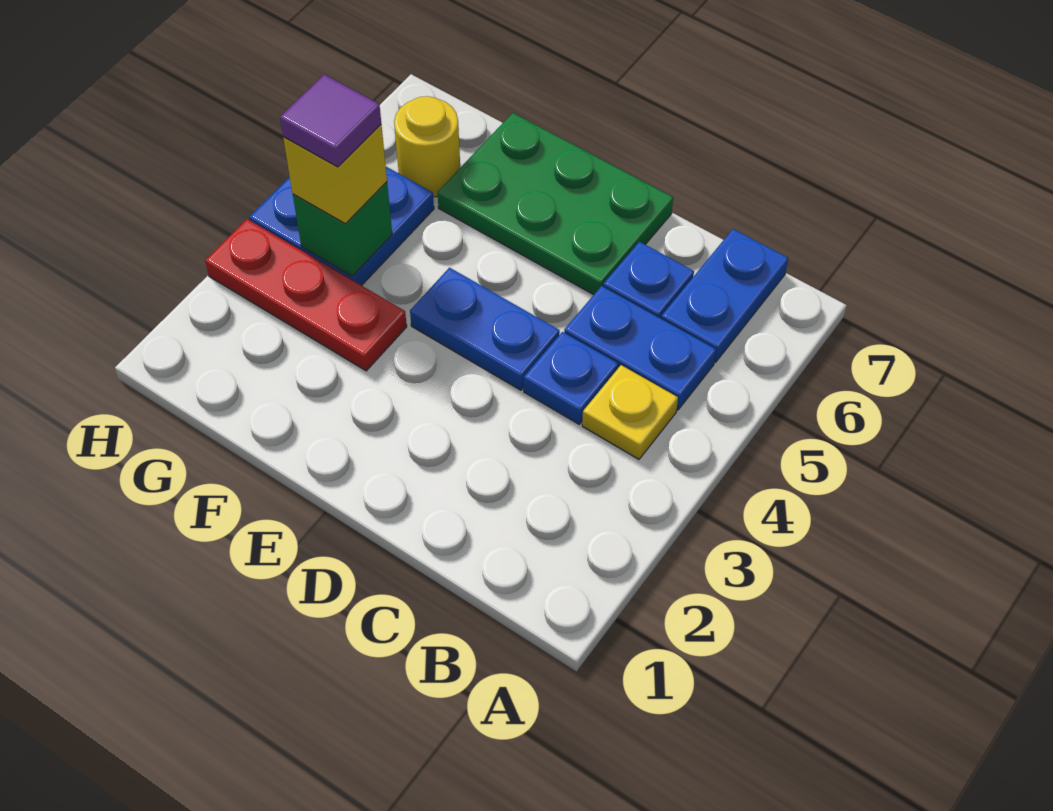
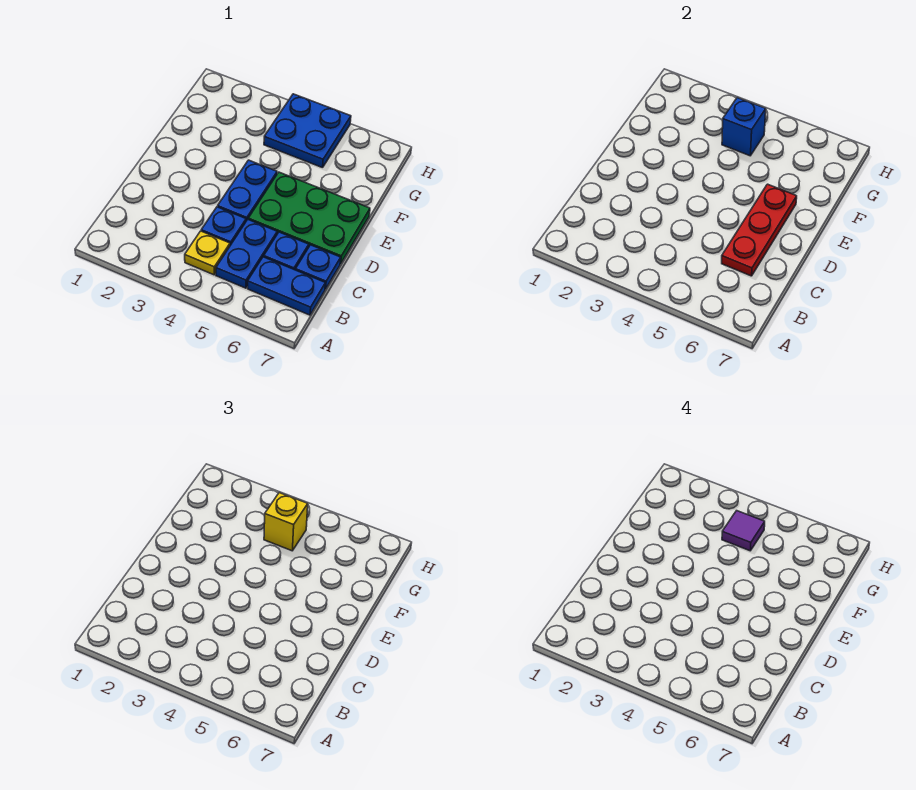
none -> blue 1x1 plate [296,245,341,289]
green 2x3 plate [437,113,673,295] -> green 2x3 plate turned to [248,172,370,264]
red 1x3 plate [205,219,407,371] -> red 1x3 plate moved to [722,184,797,276]
green 1x1 brick [293,182,392,276] -> blue 1x1 brick [722,98,766,156]
yellow 1x1 round brick [394,96,460,197] -> none

